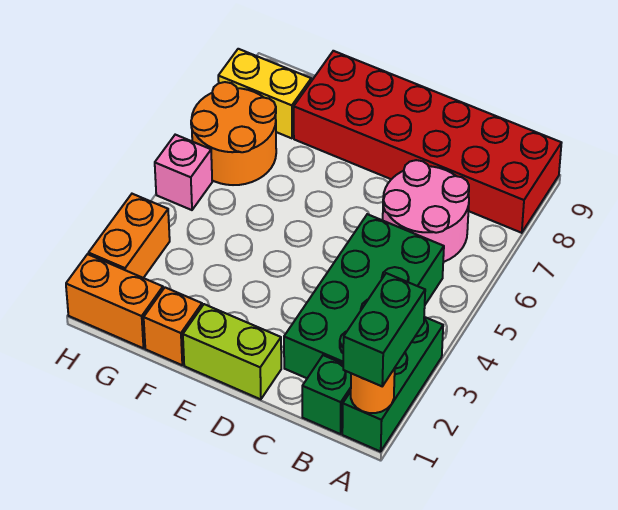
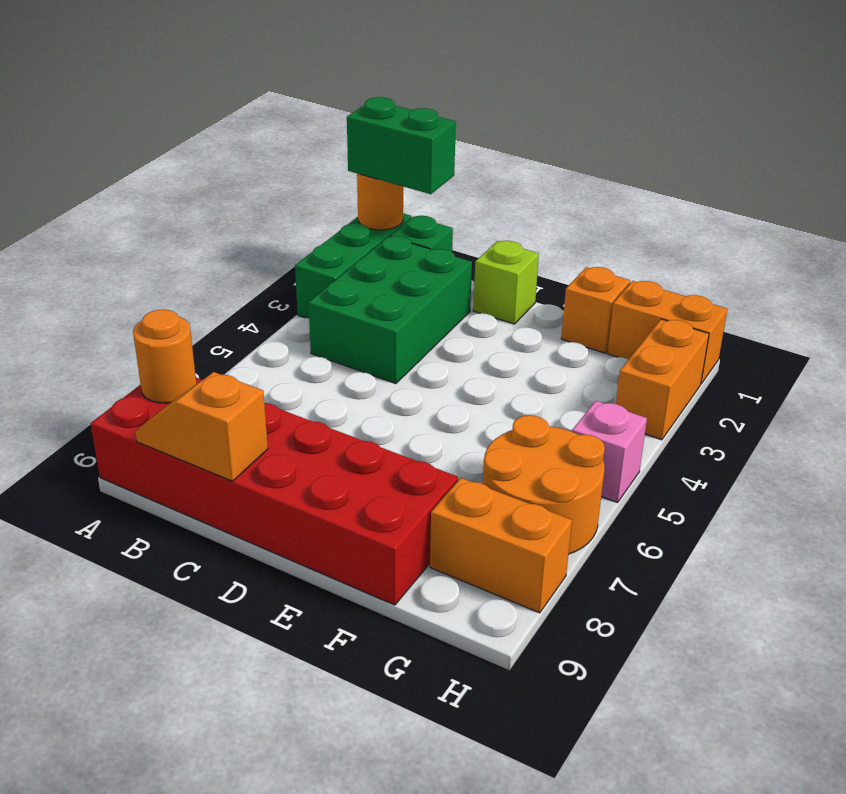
green 1x2 brick [343,273,425,386] -> green 1x2 brick turned to [347,97,456,194]
none -> orange 1x1 round brick [133,310,196,403]
green 2x4 brick [284,214,444,378] -> green 2x3 brick [308,236,472,384]
pink 2x2 round brick [383,160,469,262] -> none
none -> orange 1x2 slope [135,372,268,481]
lime 1x2 brick [183,304,281,399] -> lime 1x1 brick [473,241,539,324]
yellow 1x2 brick [218,49,311,138] -> orange 1x2 brick [430,478,572,613]

